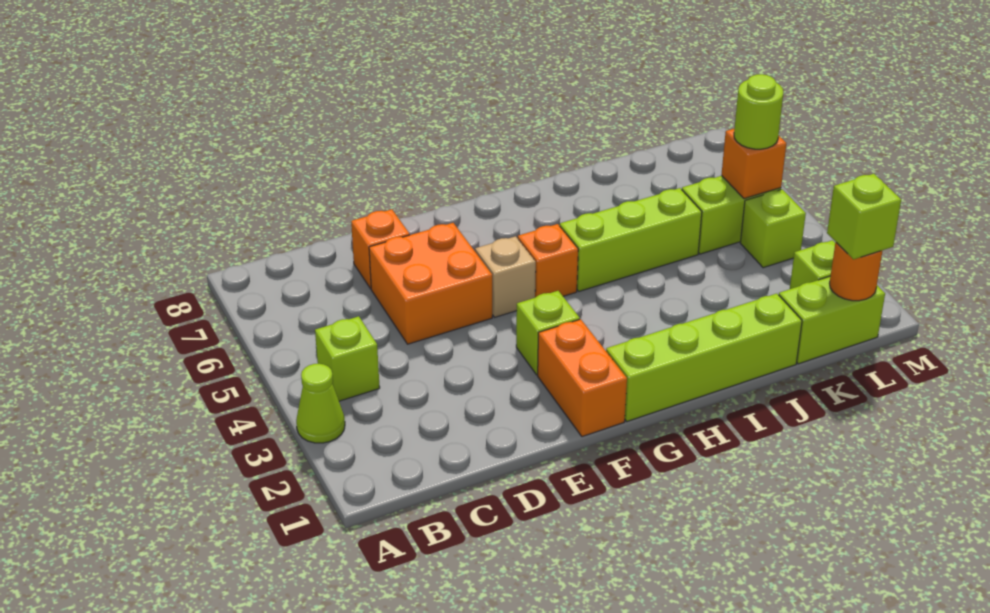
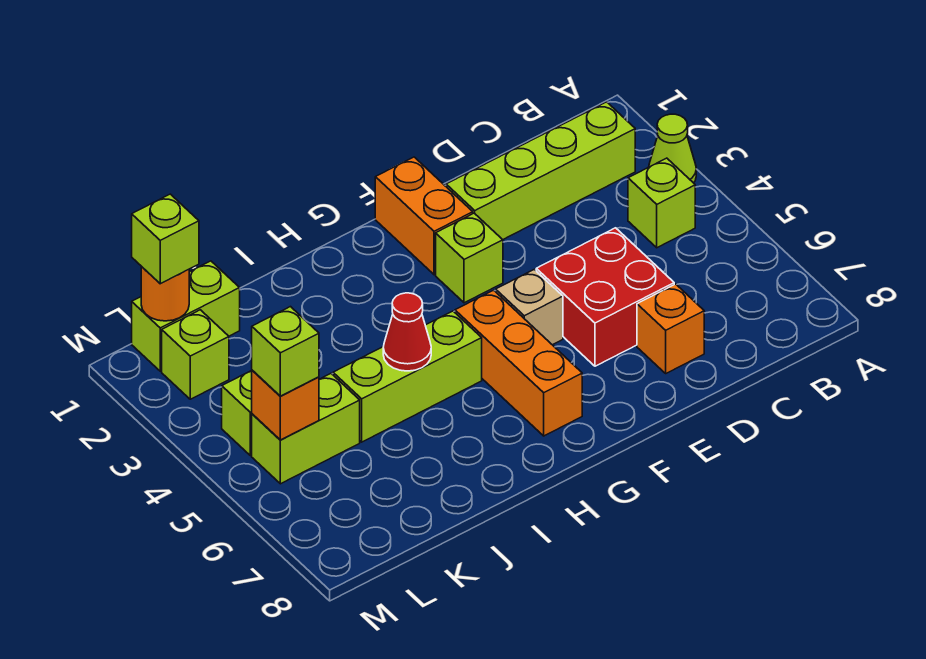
orange 2x2 brick [369,223,492,344] -> red 2x2 brick [536,228,674,366]
lime 1x4 brick [606,294,802,421] -> lime 1x4 brick moved to [446,102,635,240]
orange 1x1 brick [518,224,578,298] -> orange 1x3 brick [455,290,582,436]
none -> red 1x1 cone [383,293,431,371]
lime 1x1 round brick [734,74,783,149] -> lime 1x1 brick [252,307,319,396]

